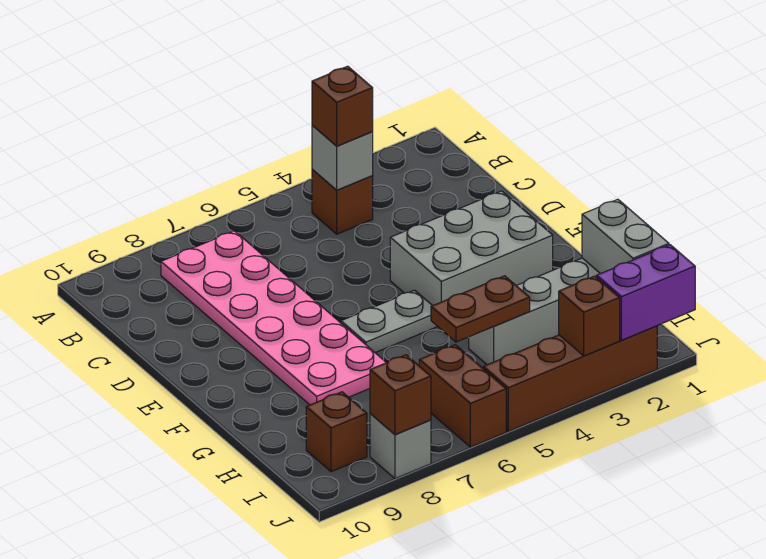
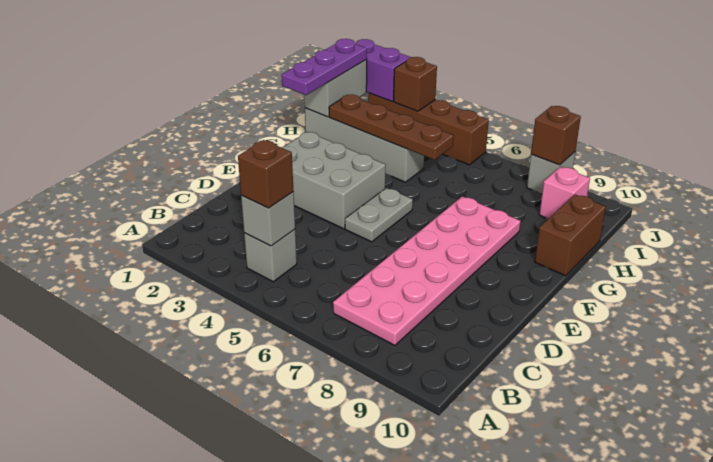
brown 1x1 brick [312,169,373,234] -> grey 1x1 brick [244,229,297,282]
grey 1x2 plate [341,290,438,353] -> grey 1x2 plate turned to [345,188,413,242]
none -> purple 1x3 plate [282,39,367,95]
brown 1x2 plate [431,276,530,342] -> brown 1x4 plate [329,95,454,160]
brown 1x2 brick [419,345,506,447] -> brown 1x2 brick moved to [535,194,606,276]
brown 1x1 brick [306,392,367,472] -> pink 1x1 brick [539,167,590,219]

